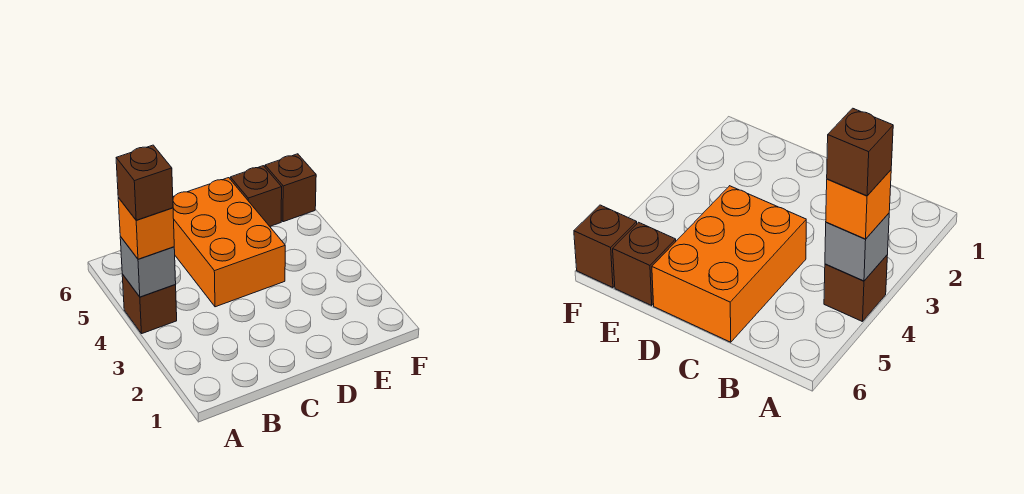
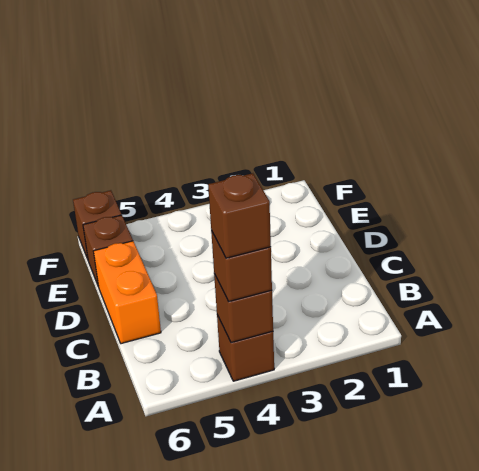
grey 1x1 brick [120,237,176,297] -> brown 1x1 brick [214,274,273,343]
orange 1x1 brick [118,198,174,259] -> brown 1x1 brick [211,231,272,301]
orange 2x3 brick [173,178,285,307] -> orange 1x2 brick [93,241,161,344]

